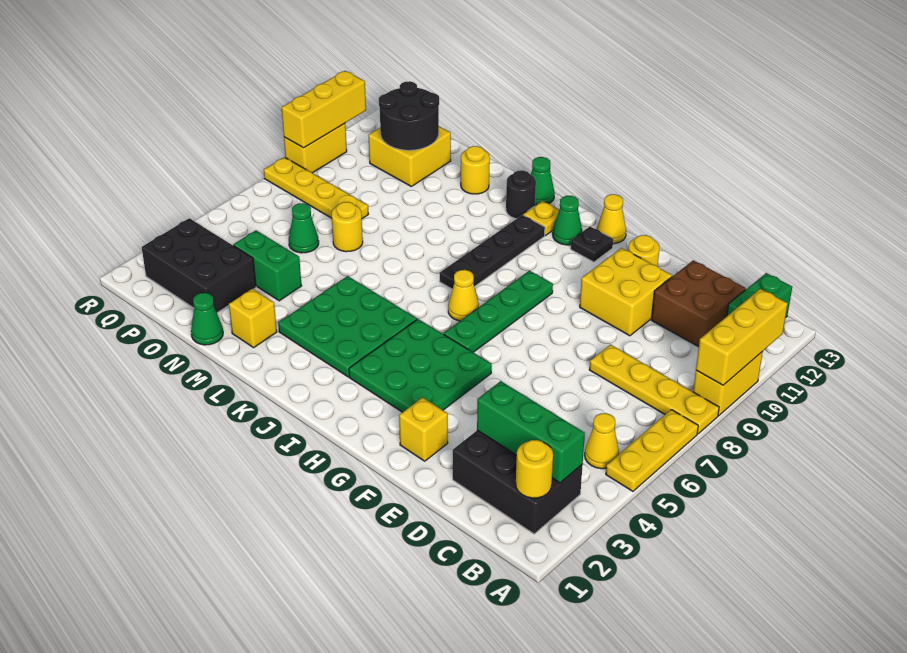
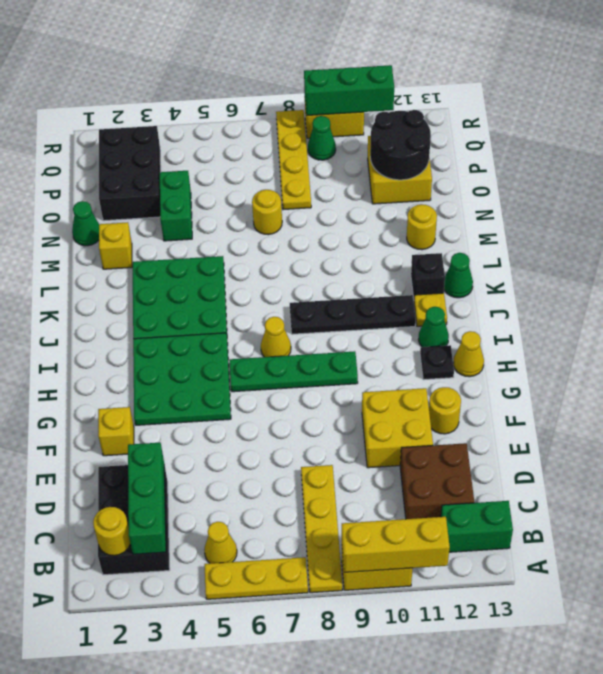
black 1x1 round brick [506,170,536,219] -> black 1x1 brick [411,253,445,298]
green 1x1 cone [289,203,319,253] -> green 1x1 cone moved to [308,116,336,160]
yellow 1x3 brick [282,71,366,148] -> green 1x3 brick [304,65,394,116]

